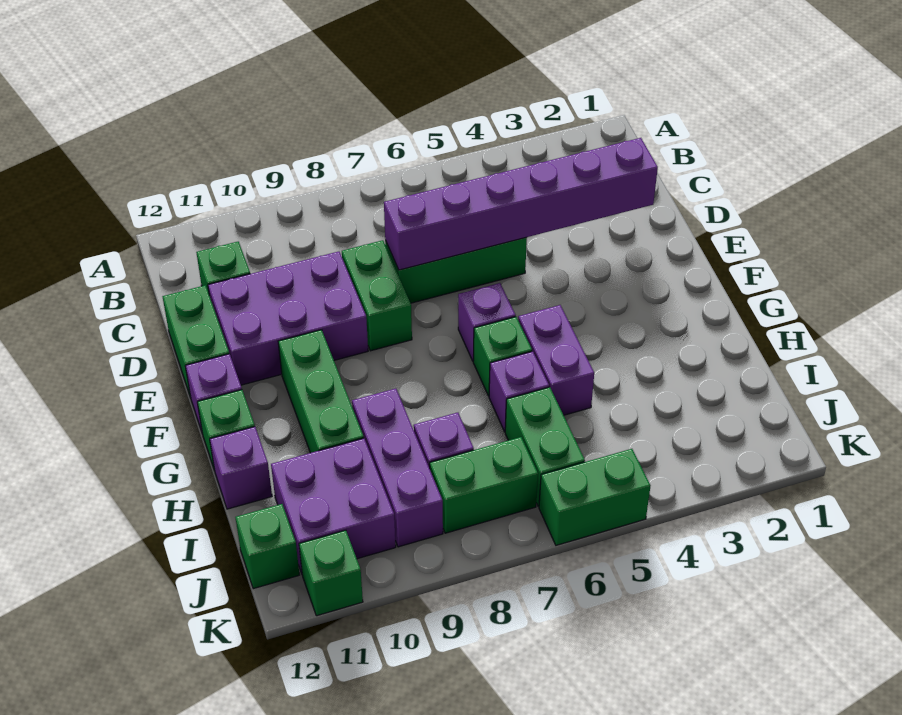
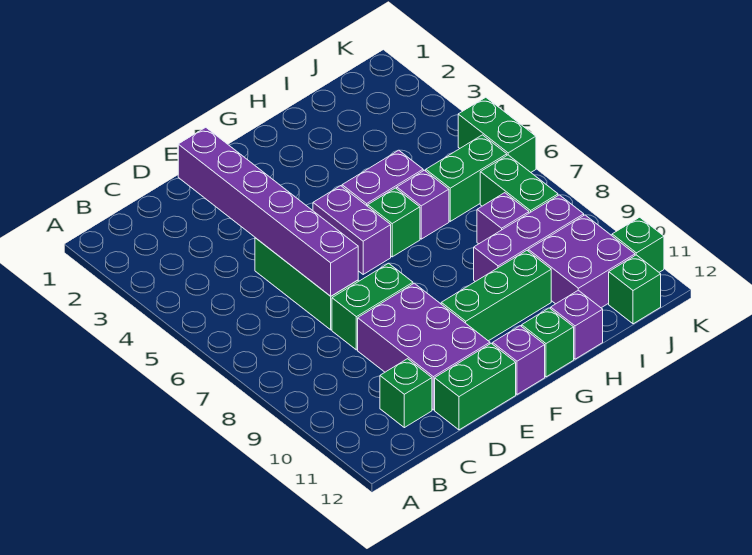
purple 1x1 brick [458,283,516,361] -> purple 1x2 brick [313,186,391,274]

